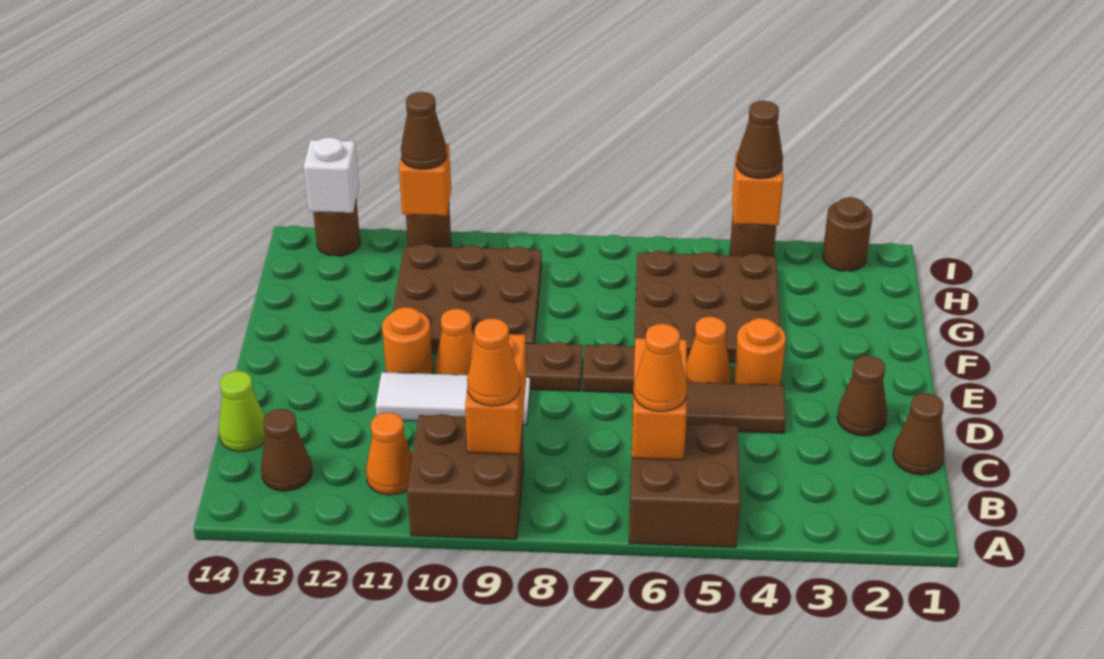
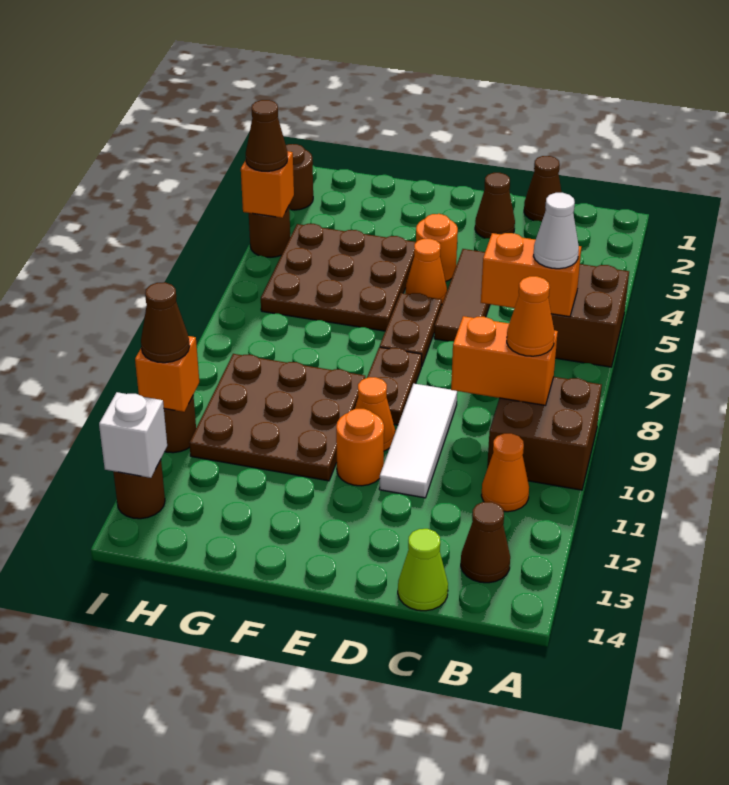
orange 1x1 cone [634,324,687,412] -> white 1x1 cone [534,193,579,269]

